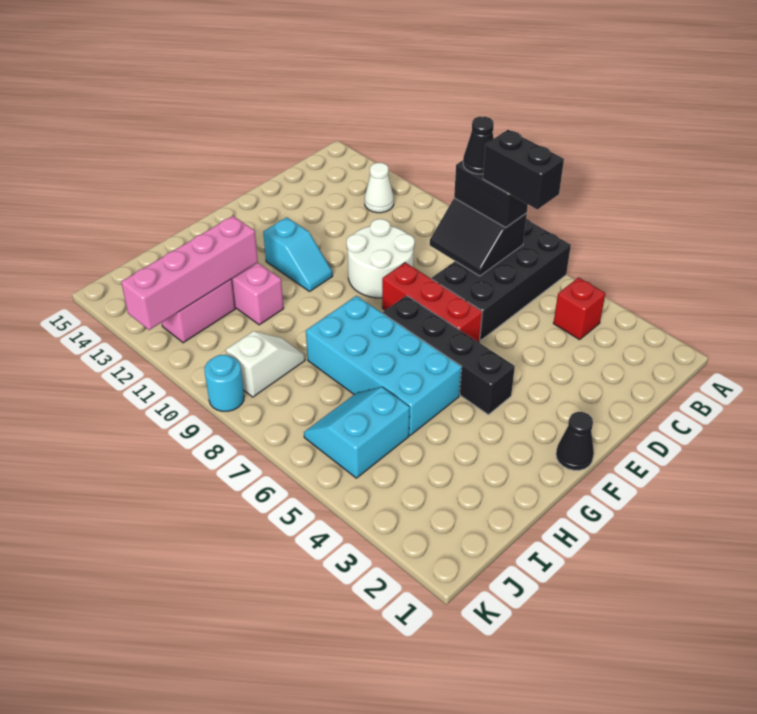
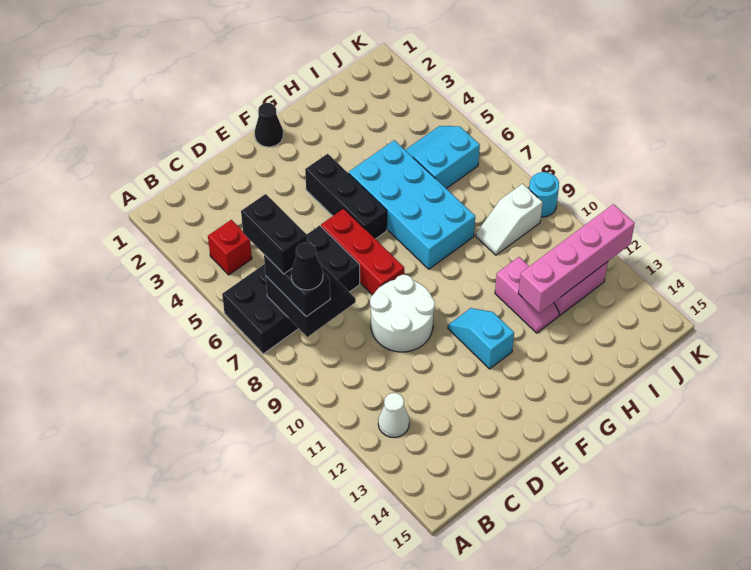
black 1x4 brick [383,296,515,415] -> black 1x3 brick [305,154,387,239]
cyan 2x2 slope [304,387,410,478] -> cyan 2x2 slope turned to [406,126,480,189]

